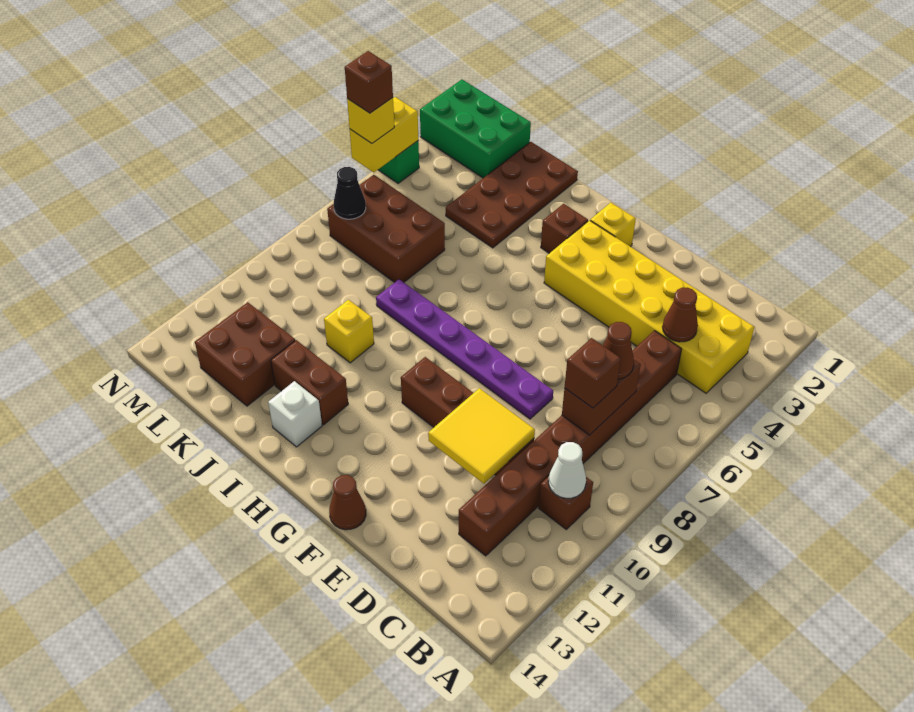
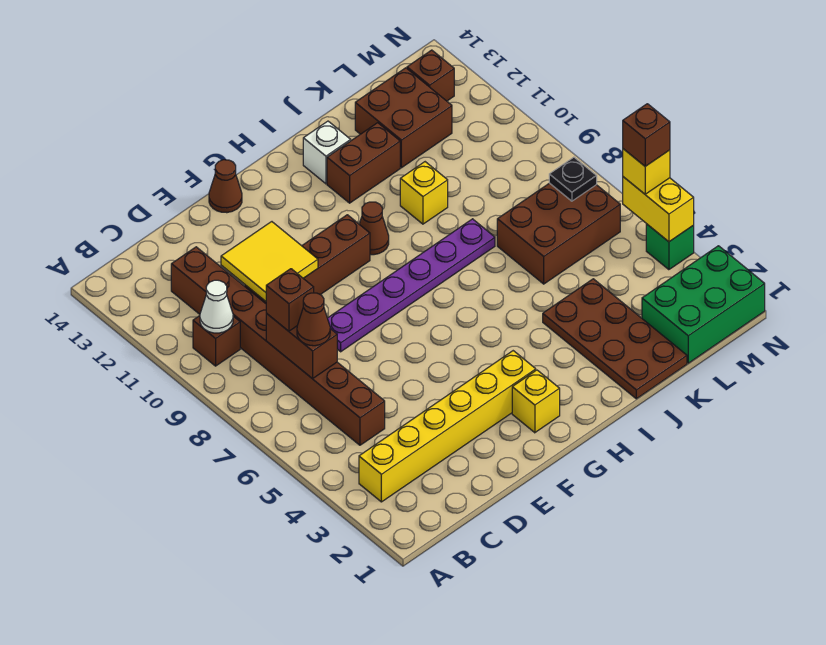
yellow 2x6 brick [544,220,754,393] -> yellow 1x6 brick [359,351,536,502]
brown 1x1 cone [663,288,698,342] -> brown 1x1 cone moved to [359,202,389,255]
brown 1x1 brick [541,204,588,253] -> brown 1x1 brick moved to [407,50,454,101]
black 1x1 cone [334,167,366,219] -> black 1x1 plate [549,157,597,201]

